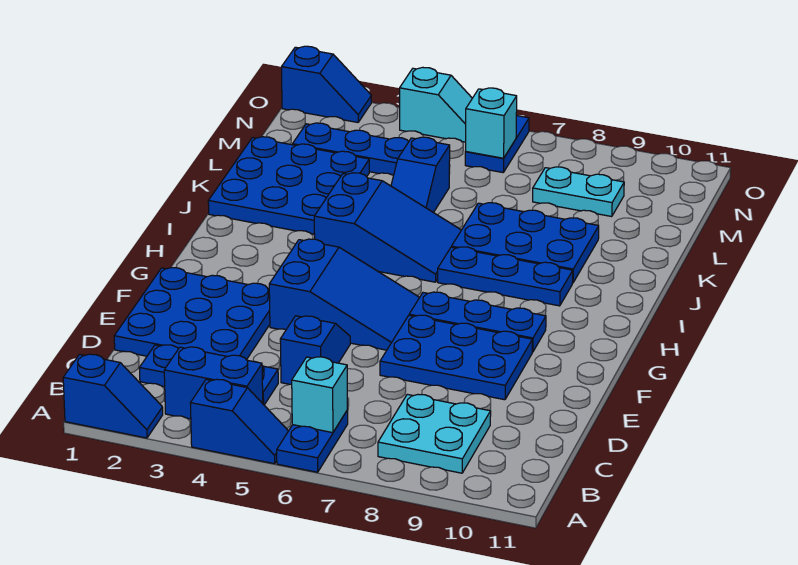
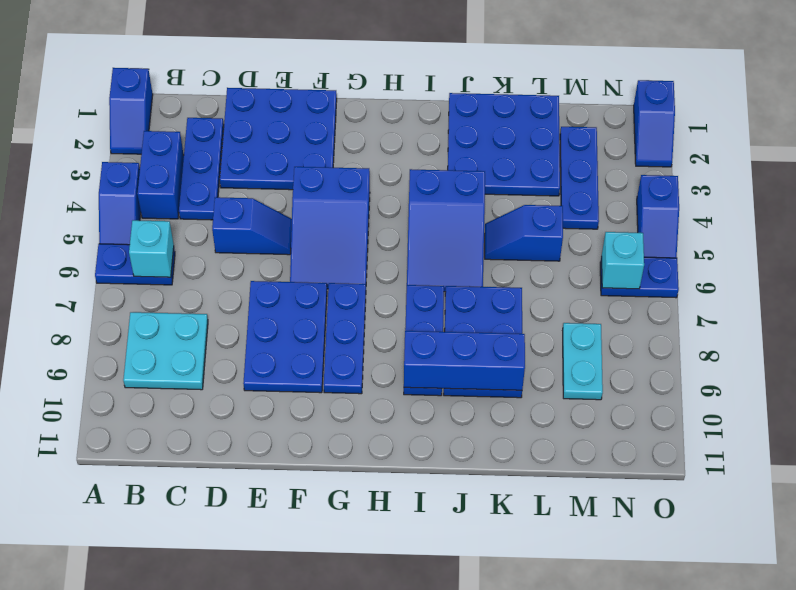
none -> blue 1x3 brick [404,331,525,390]
cyan 1x2 slope [400,67,472,142] -> blue 1x2 slope [637,175,679,258]

